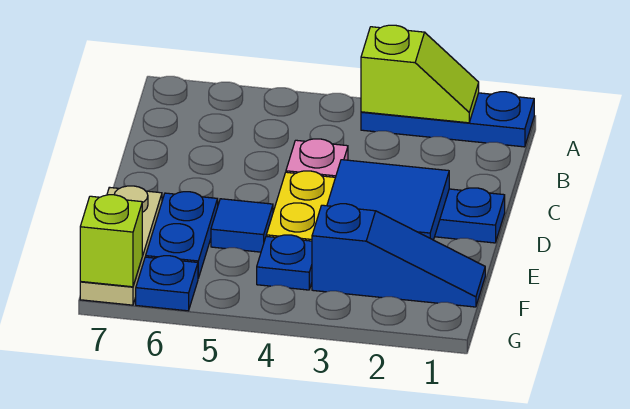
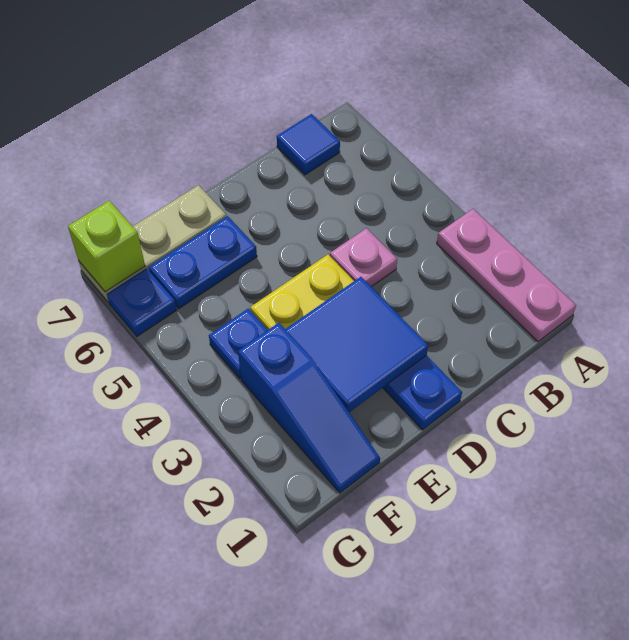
blue 1x3 plate [361,92,534,147] -> pink 1x3 plate [437,209,576,342]
lime 1x2 slope [361,25,479,123] -> none
blue 1x1 tile [211,199,273,252] -> blue 1x1 tile moved to [277,114,340,175]

